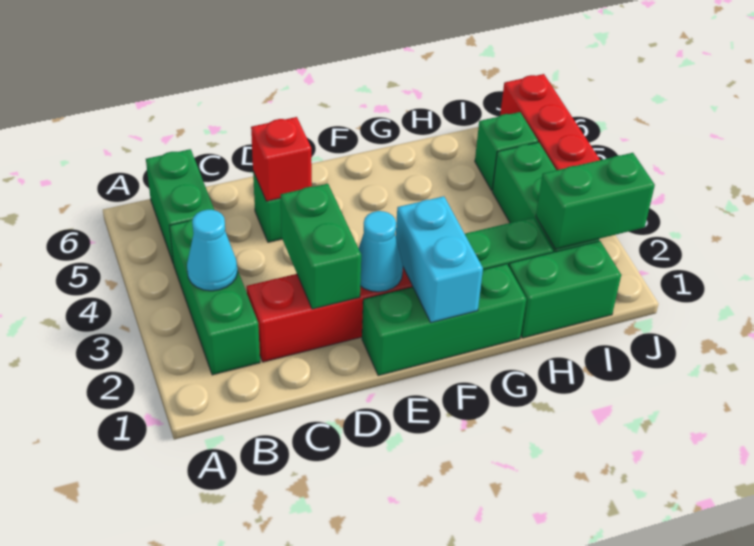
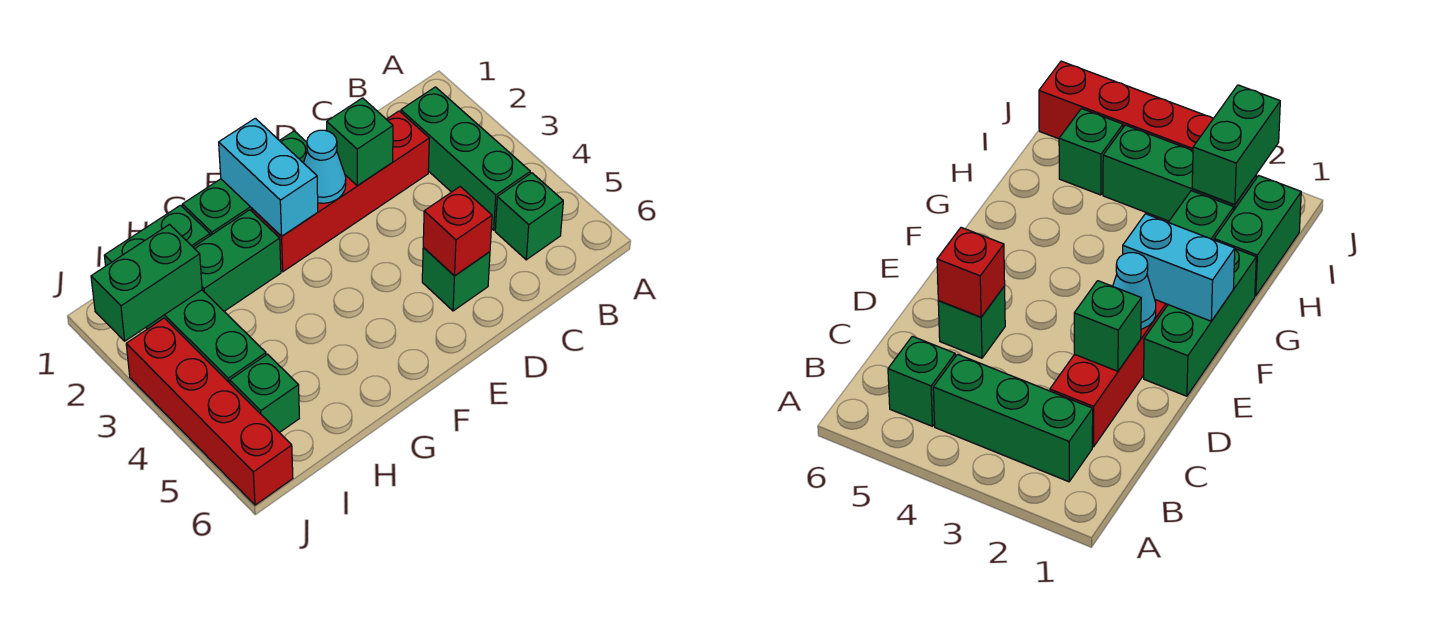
cyan 1x1 cone [187,210,237,291] -> none
green 1x2 brick [146,149,214,264] -> green 1x1 brick [495,173,563,260]
green 1x2 brick [280,184,361,309] -> green 1x1 brick [327,98,393,185]

